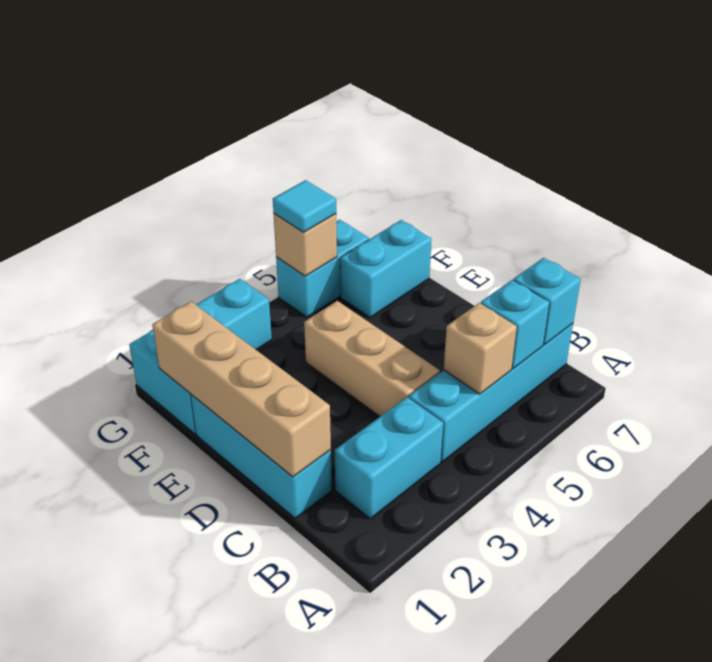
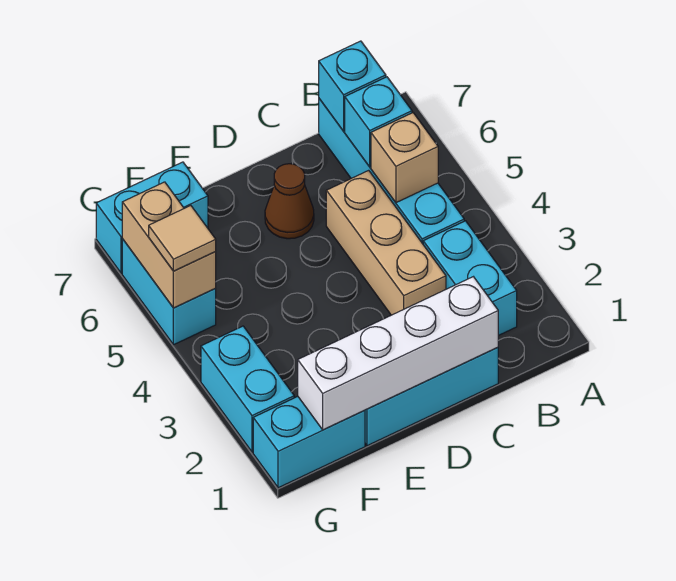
tan 1x4 brick [152,302,331,477] -> white 1x4 brick [298,277,498,430]
tan 1x3 brick [304,301,440,417] -> tan 1x3 brick turned to [326,170,446,315]
none -> brown 1x1 cone [265,164,314,239]
cyan 1x2 brick [340,220,432,318] -> cyan 1x2 brick turned to [96,162,208,273]
tan 1x1 brick [274,214,337,276] -> tan 1x2 brick [122,182,216,308]
cyan 1x1 tile [273,180,336,233] -> tan 1x1 tile [149,206,216,271]

